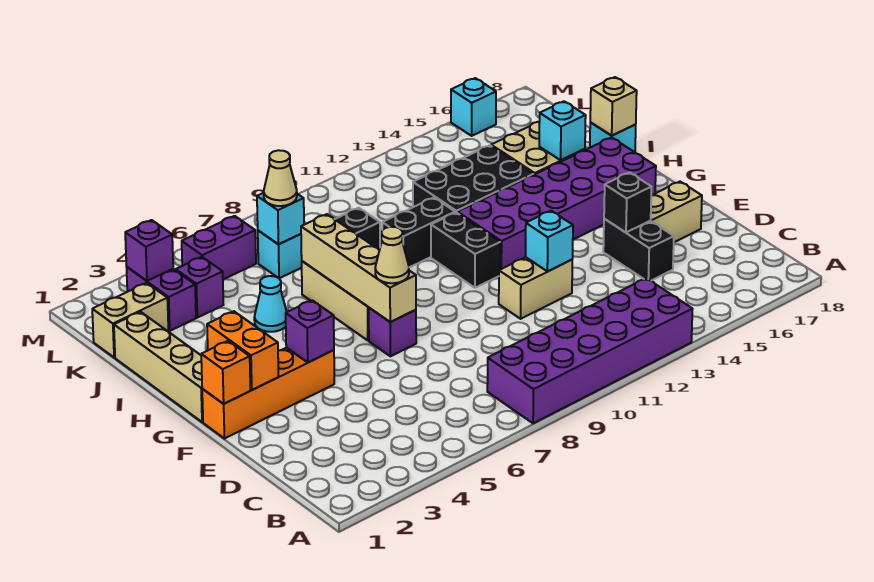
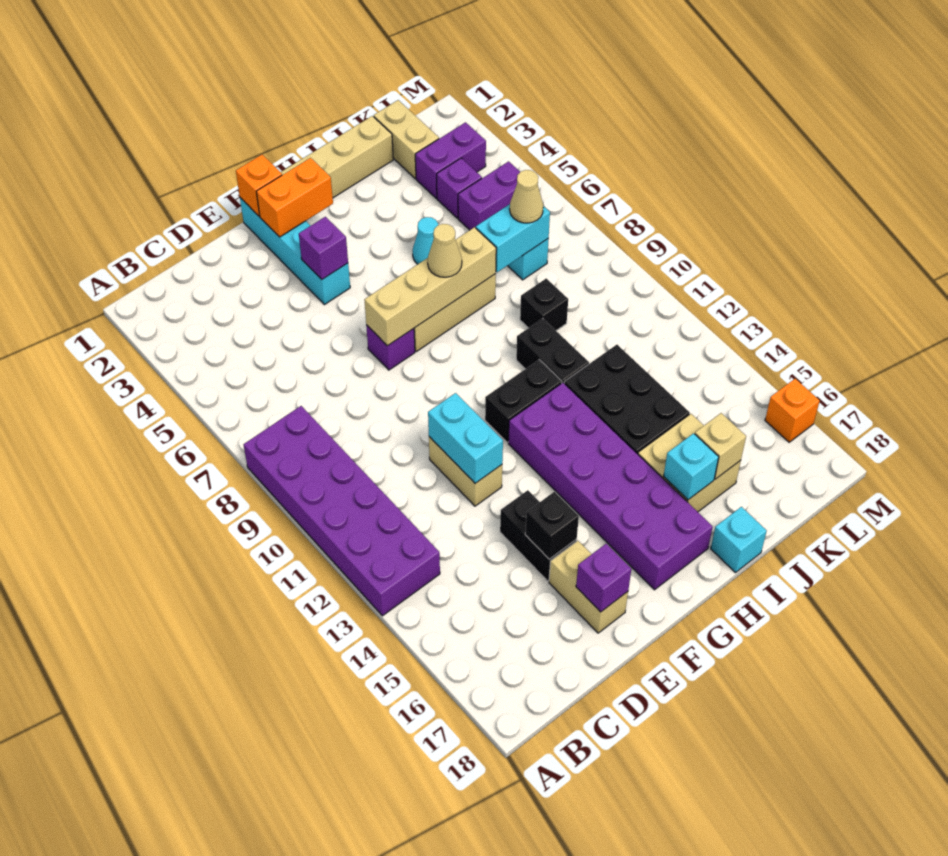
black 1x2 brick [603,219,674,281] -> black 1x2 brick turned to [500,490,577,581]
cyan 1x1 brick [526,211,573,271] -> cyan 1x2 brick [428,393,503,483]
orange 1x4 brick [202,348,334,439] -> cyan 1x4 brick [240,198,350,305]
tan 1x1 cone [375,227,409,283] -> tan 1x1 cone moved to [428,224,462,277]
tan 1x1 brick [590,77,637,136] -> tan 1x1 brick moved to [695,413,746,479]
cyan 1x1 brick [257,193,304,244] -> cyan 1x2 brick [476,204,550,272]
purple 1x1 brick [125,220,173,281] -> purple 1x1 brick moved to [576,544,631,612]
purple 1x2 brick [182,216,256,279] -> purple 1x2 brick turned to [458,161,520,230]
cyan 1x1 brick [451,78,496,136] -> orange 1x1 brick [765,379,820,442]

